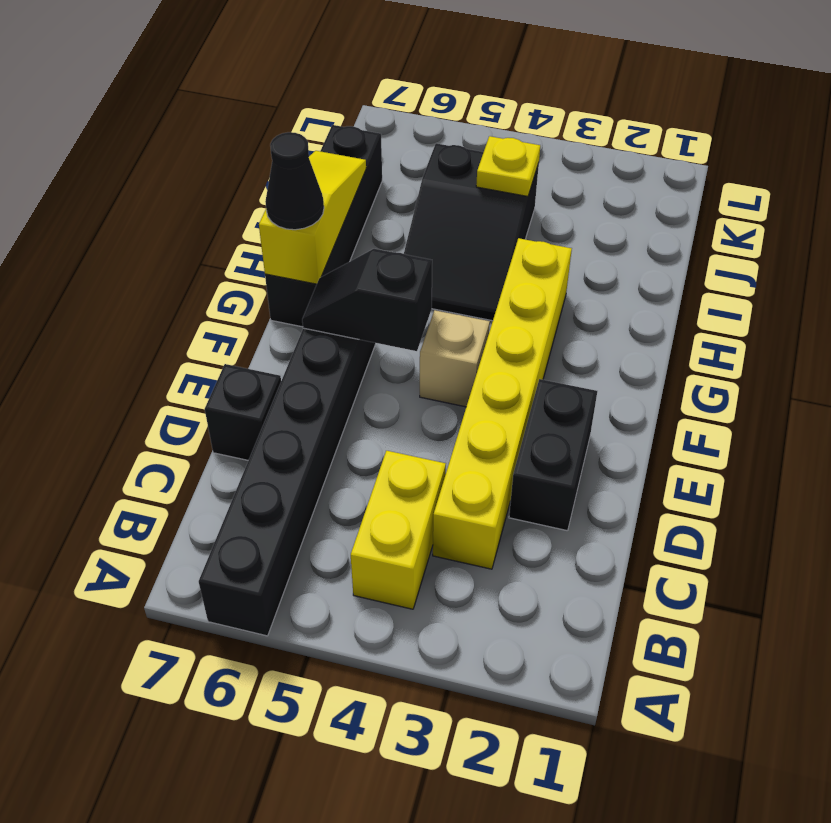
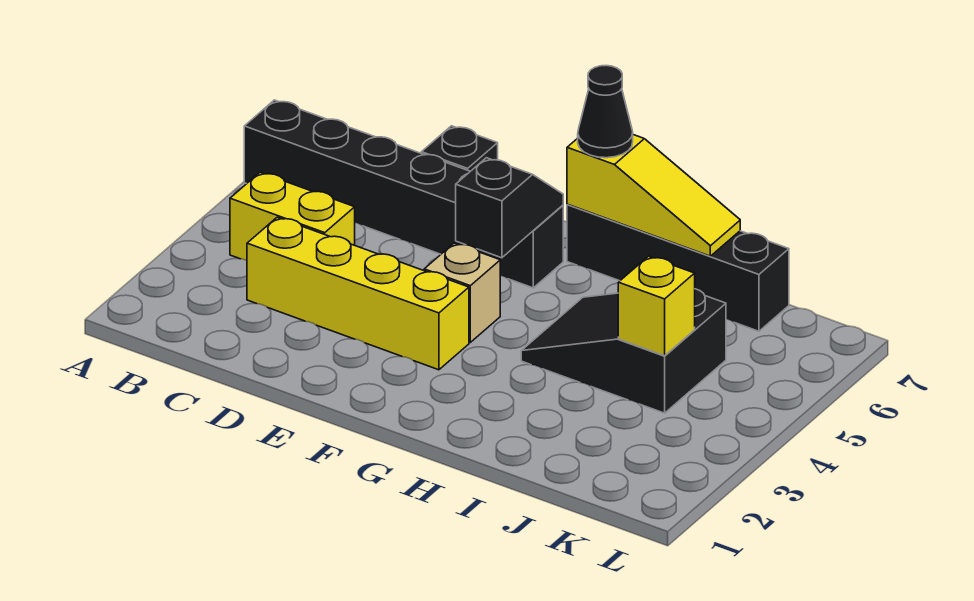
yellow 1x6 brick [433,238,572,569] -> yellow 1x4 brick [247,217,469,370]
black 1x2 brick [509,379,597,531] -> none
yellow 1x1 plate [476,136,540,196] -> yellow 1x1 brick [618,256,695,356]

